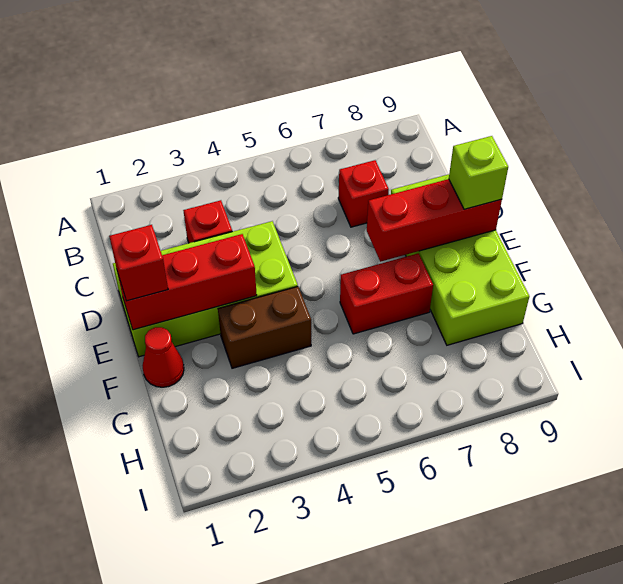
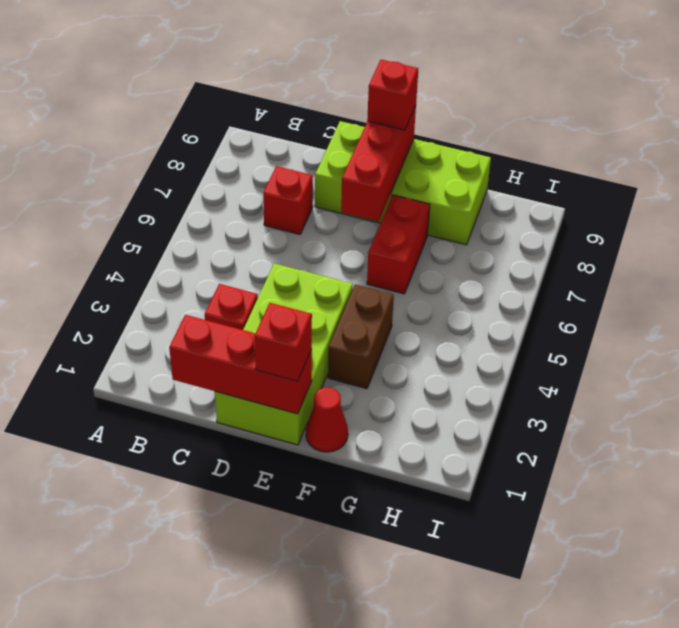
red 1x3 brick [117,234,257,330] -> red 1x3 brick turned to [169,315,312,414]
lime 1x1 brick [449,136,508,209] -> red 1x1 brick [367,60,418,130]

